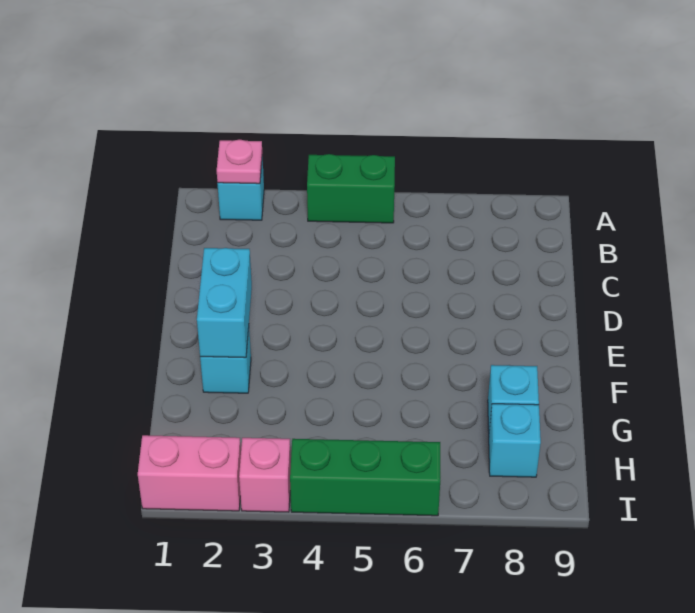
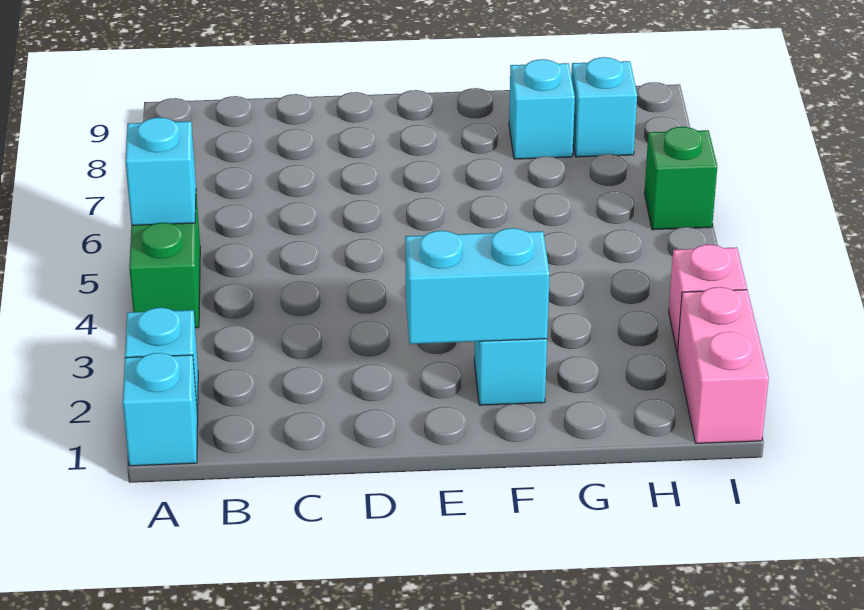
none -> cyan 1x1 brick [123,353,198,466]
pink 1x1 plate [217,140,262,184] -> none
none -> cyan 1x1 brick [126,118,196,225]
green 1x3 brick [290,439,440,516] -> green 1x1 brick [644,127,717,230]

